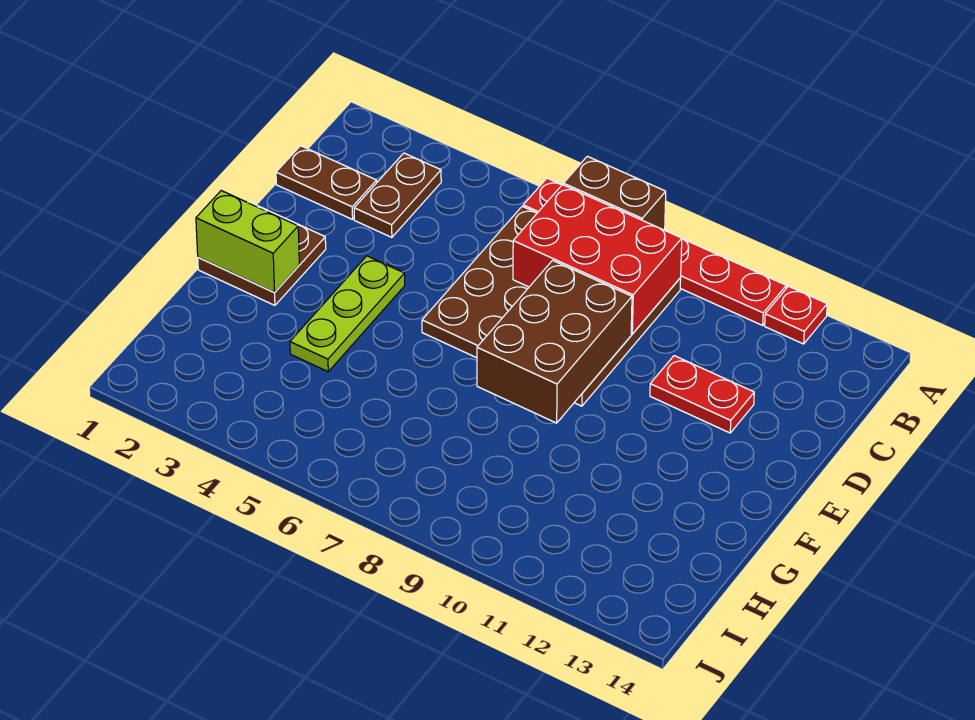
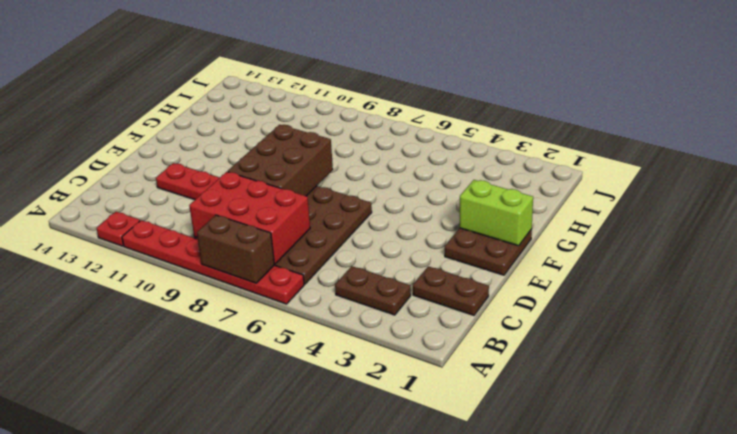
brown 1x2 plate [354,153,441,237] -> brown 1x2 plate turned to [335,266,411,315]
lime 1x3 plate [290,256,405,372] -> none

